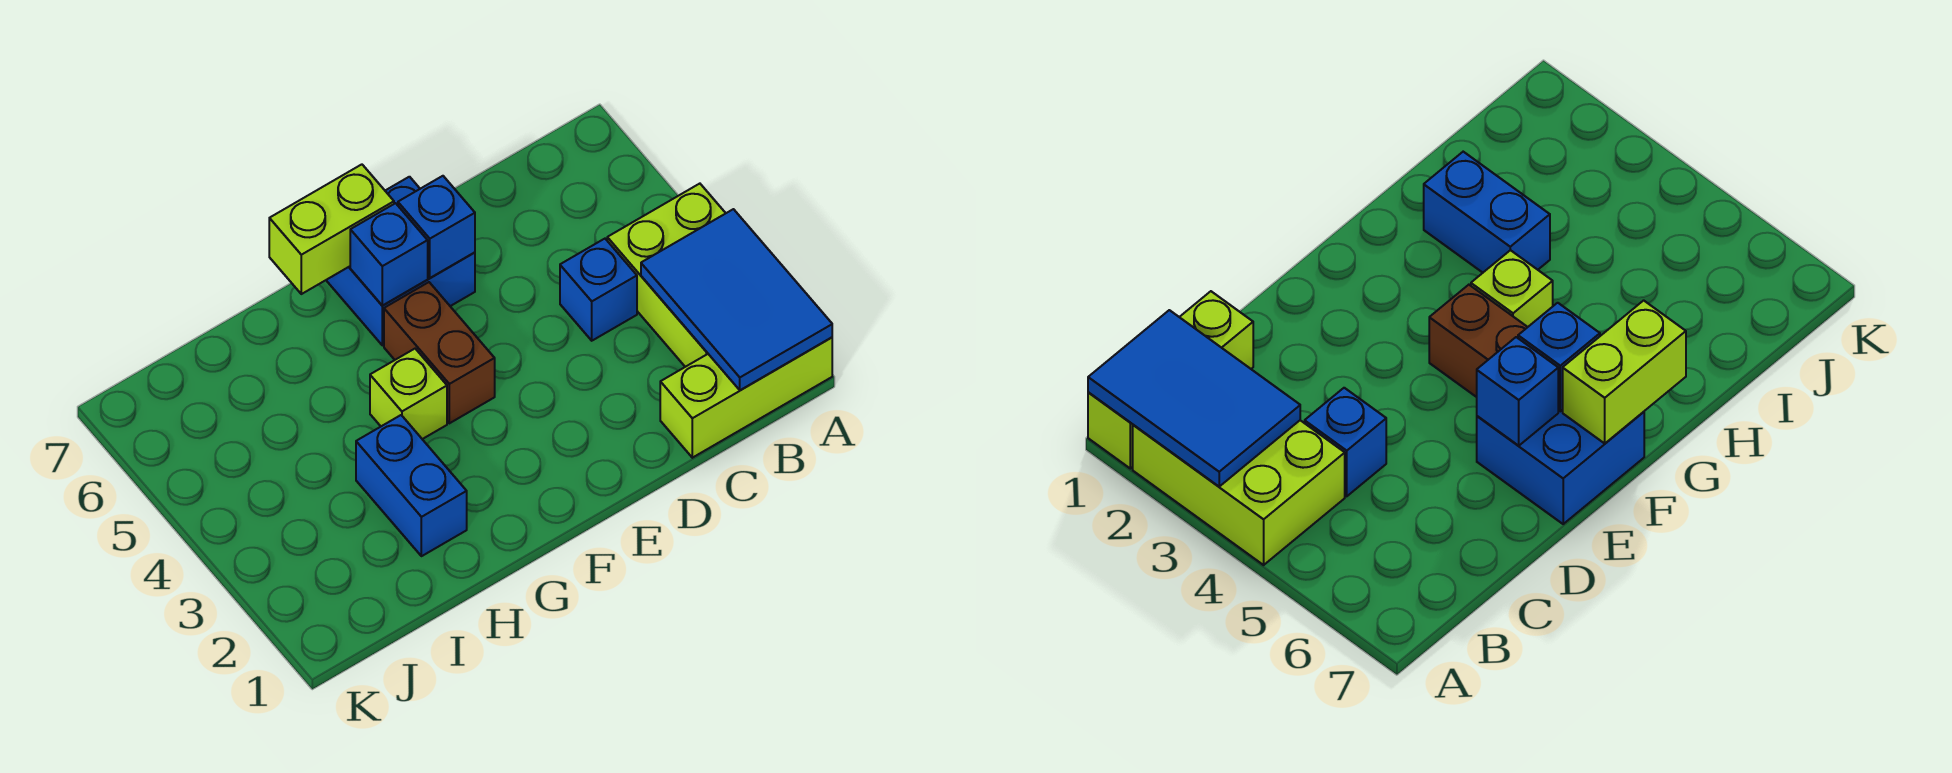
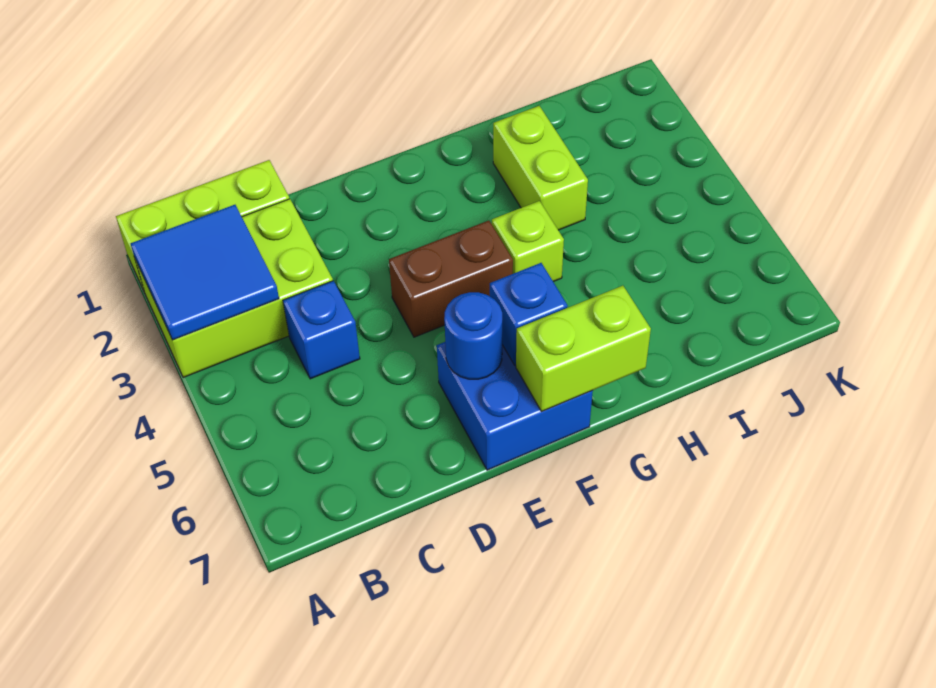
blue 2x3 tile [641,209,832,390] -> blue 2x2 tile [131,205,279,340]
lime 2x3 brick [607,184,726,367] -> lime 2x3 brick turned to [135,199,333,378]
blue 1x1 brick [398,176,475,278] -> blue 1x1 round brick [444,292,502,379]
brown 1x2 brick [384,282,495,423] -> brown 1x2 brick turned to [389,221,513,337]
blue 1x2 brick [356,415,467,556] -> lime 1x2 brick [493,106,588,230]

